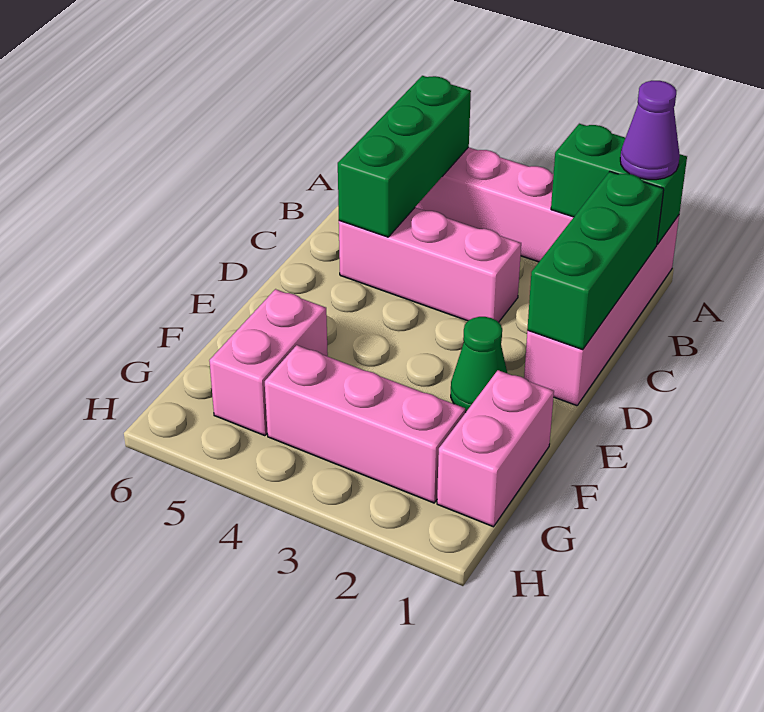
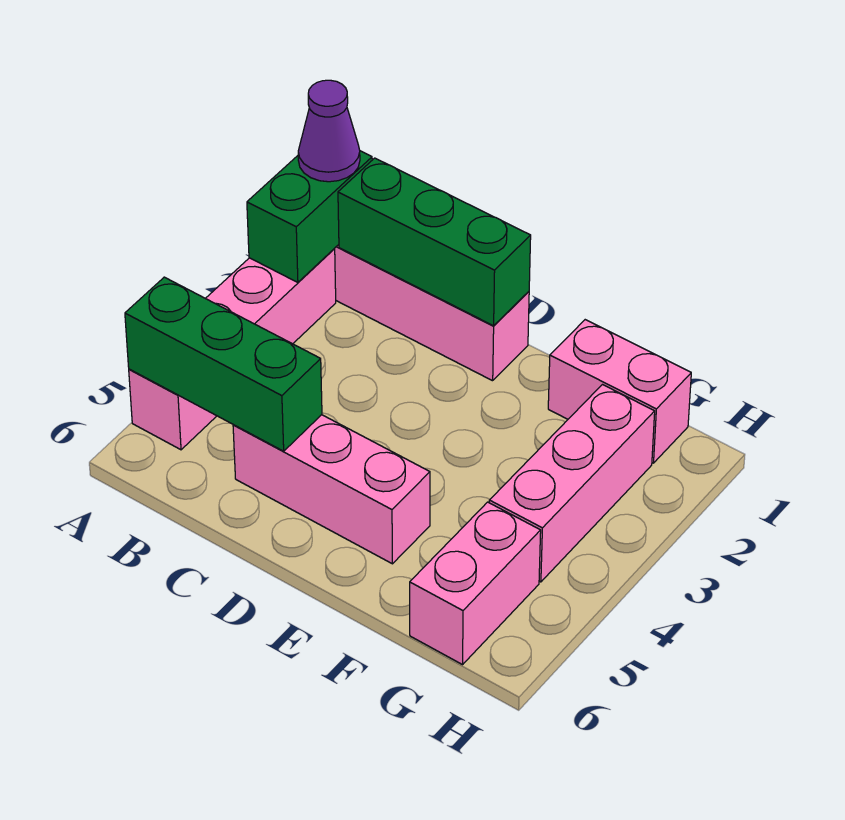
pink 1x3 brick [339,208,521,322] -> pink 1x3 brick turned to [233,415,430,564]
green 1x1 cone [451,317,507,412] -> none
pink 1x2 brick [209,289,328,436] -> pink 1x2 brick turned to [410,502,541,665]

